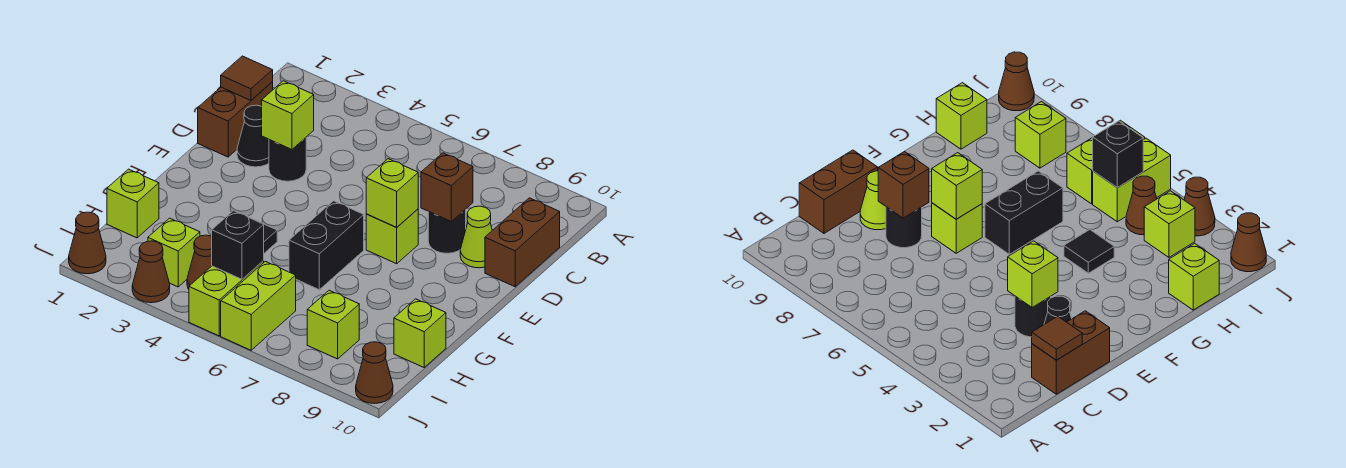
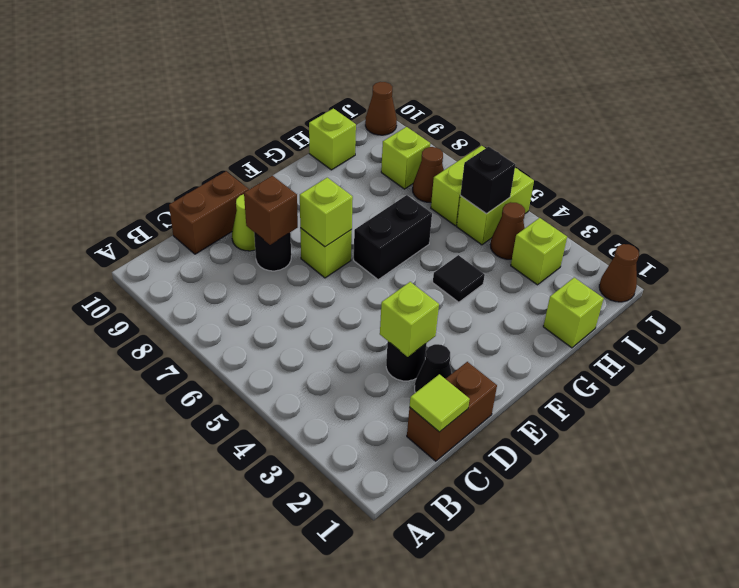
brown 1x1 tile [221,56,273,100] -> lime 1x1 tile [410,374,470,432]
brown 1x1 cone [132,241,170,303] -> brown 1x1 cone moved to [413,147,444,202]

